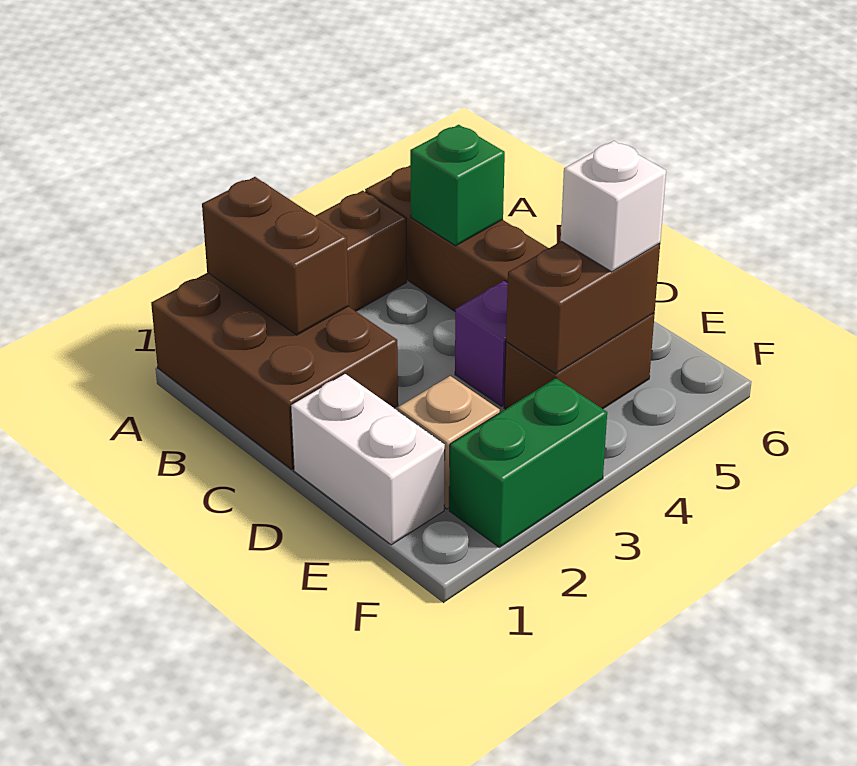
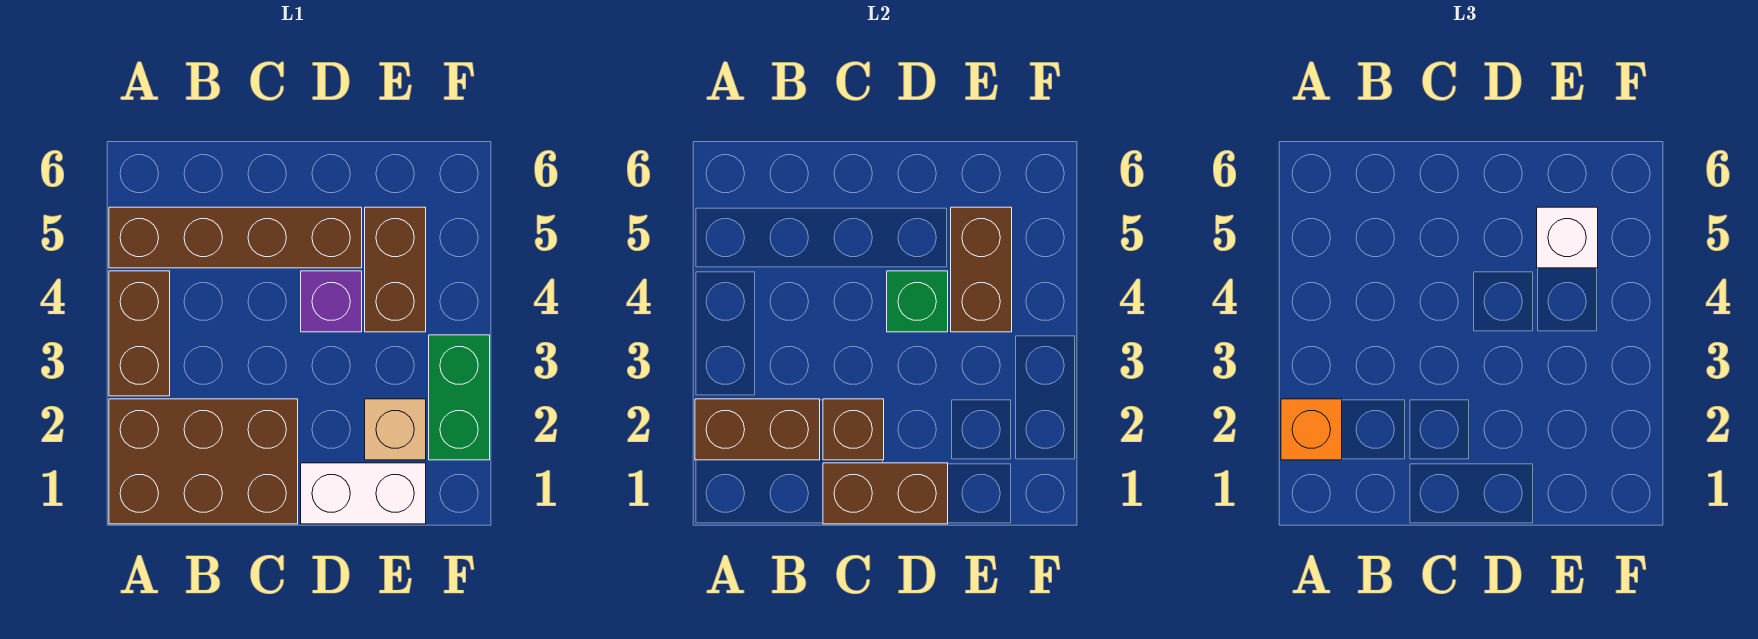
none -> orange 1x1 brick [1281,399,1342,460]
green 1x1 brick [410,125,505,246] -> green 1x1 brick moved to [887,271,948,332]
none -> brown 1x2 brick [823,463,948,524]
none -> brown 1x1 brick [823,399,884,460]

